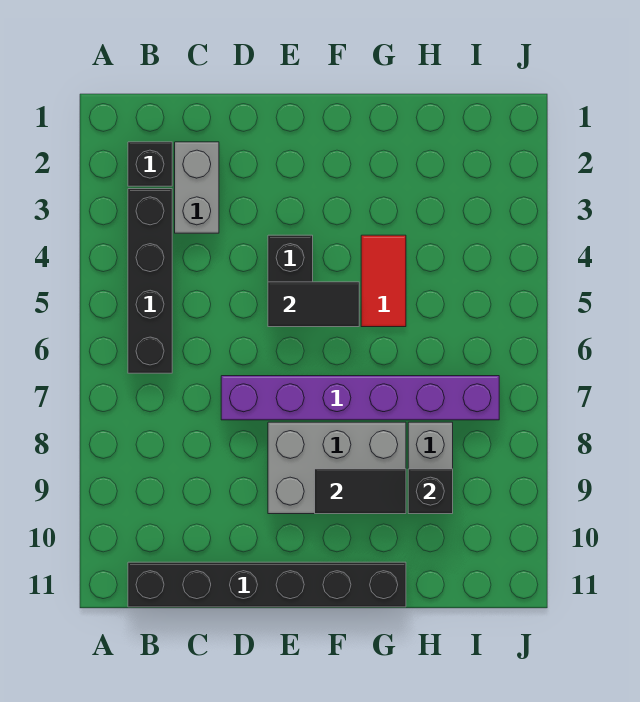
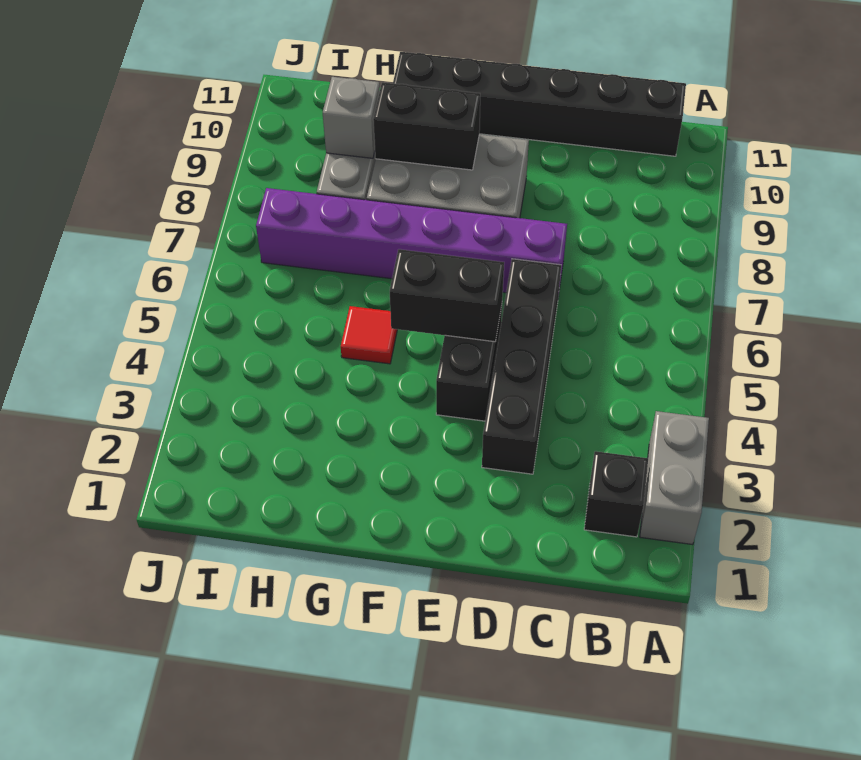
black 1x4 brick [128,189,172,373] -> black 1x4 brick moved to [482,259,561,474]
grey 1x2 brick [175,142,219,233] -> grey 1x2 brick moved to [640,411,709,545]
black 1x2 tile [268,282,359,327] -> black 1x2 brick [390,249,504,342]
black 1x2 tile [315,469,406,514] -> black 1x2 brick [373,82,480,170]
red 1x2 tile [361,235,406,327] -> red 1x1 tile [341,306,397,364]
black 1x1 brick [408,469,453,514] -> grey 1x1 brick [323,77,380,158]

